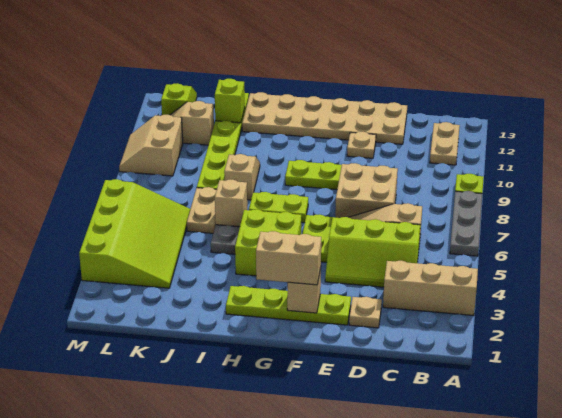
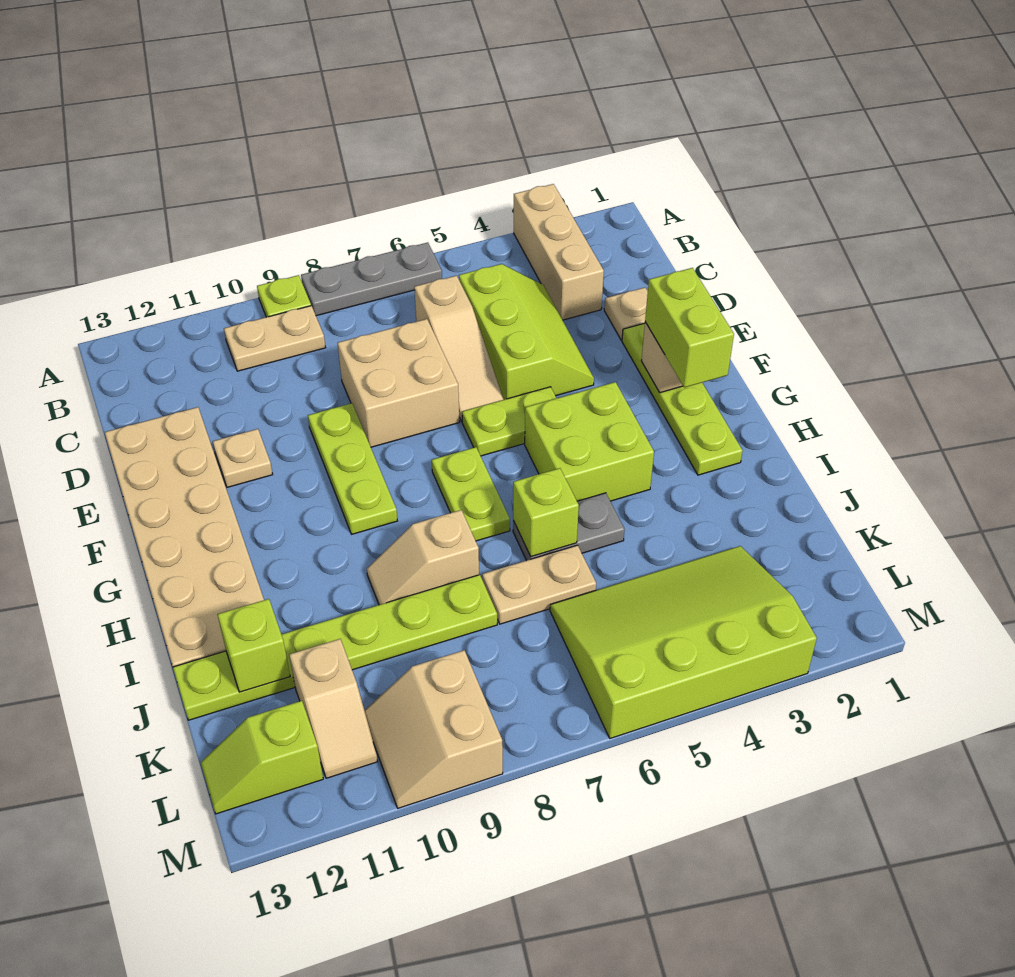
tan 1x2 plate [430,122,460,165] -> tan 1x2 plate moved to [224,306,326,371]
tan 1x2 brick [256,231,321,285] -> lime 1x2 brick [645,268,734,388]
tan 1x1 brick [215,180,247,227] -> lime 1x1 brick [513,468,579,556]
tan 2x2 slope [119,115,183,176] -> tan 2x2 slope turned to [364,650,503,808]

